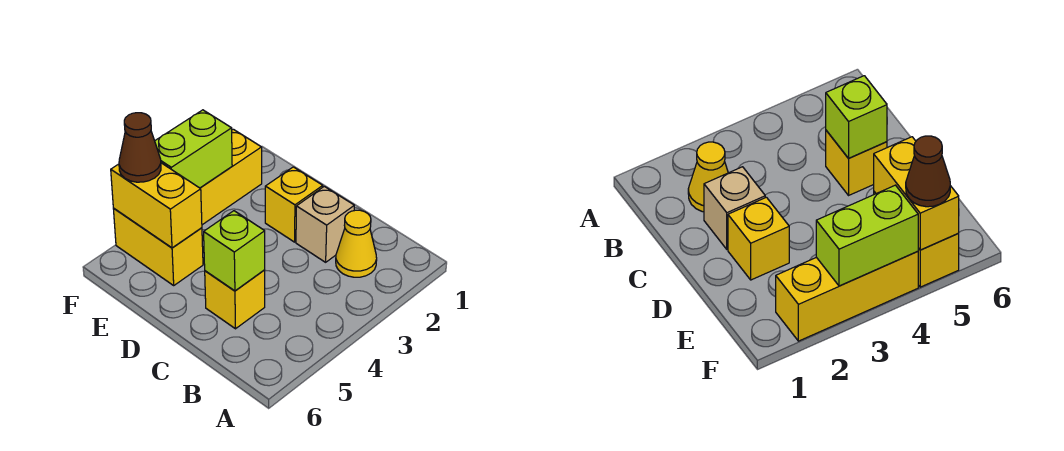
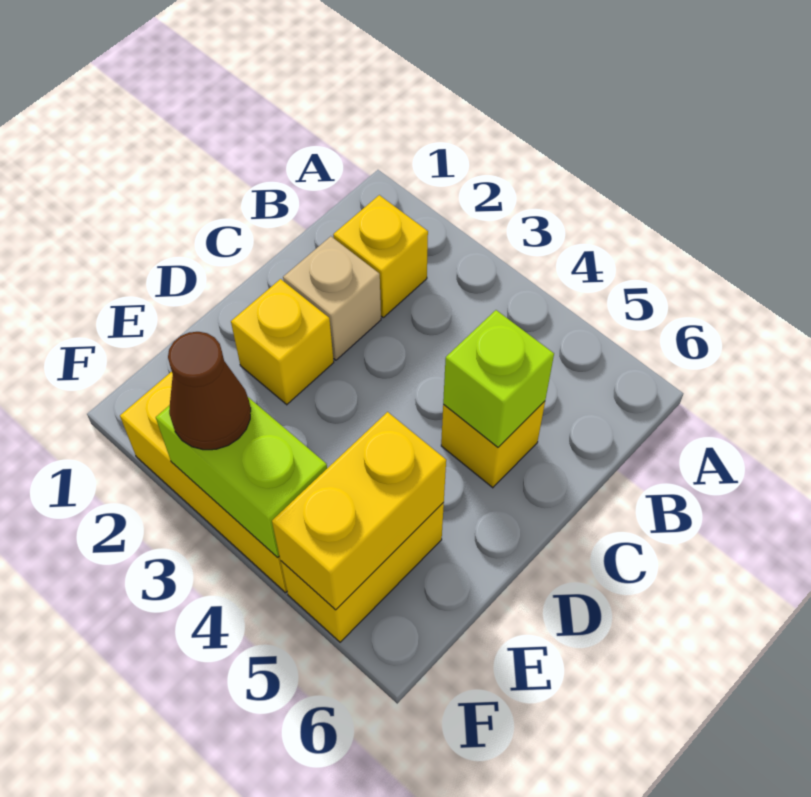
yellow 1x1 cone [336,210,377,277] -> yellow 1x1 brick [333,195,428,317]
brown 1x1 cone [119,113,161,182] -> brown 1x1 cone moved to [168,332,251,450]

